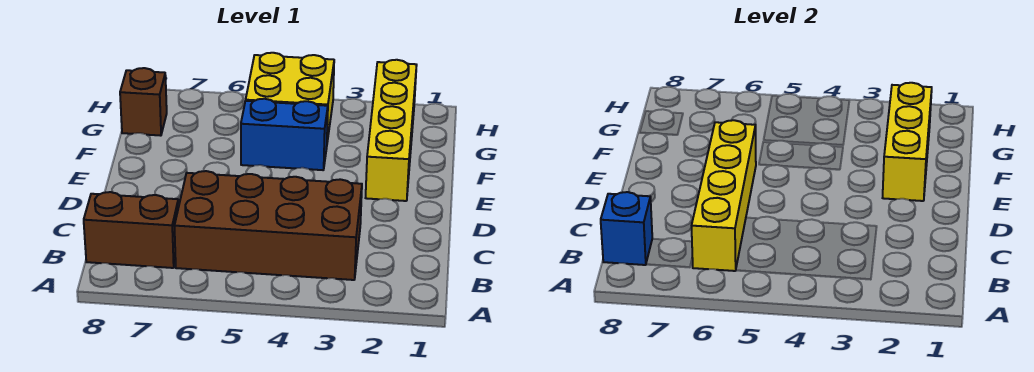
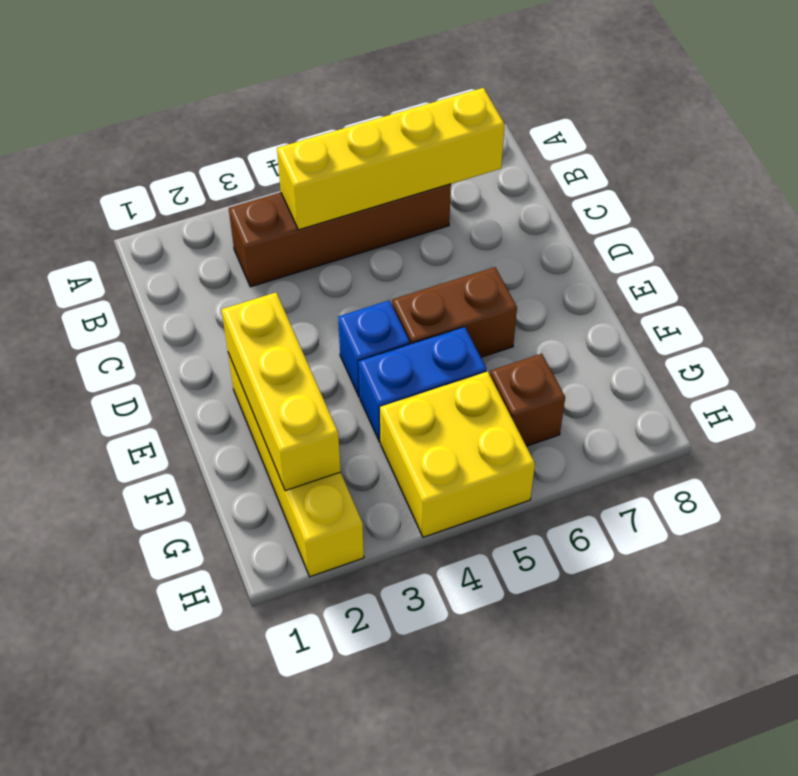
brown 2x4 brick [175,171,362,280] -> brown 1x4 brick [229,184,451,287]
yellow 1x4 brick [692,120,756,271] -> yellow 1x4 brick turned to [277,88,505,230]
brown 1x2 brick [84,192,179,268] -> brown 1x2 brick moved to [392,267,517,357]
blue 1x1 brick [601,192,652,265] -> blue 1x1 brick moved to [338,300,410,397]
brown 1x1 brick [120,68,167,136] -> brown 1x1 brick moved to [490,354,565,446]

